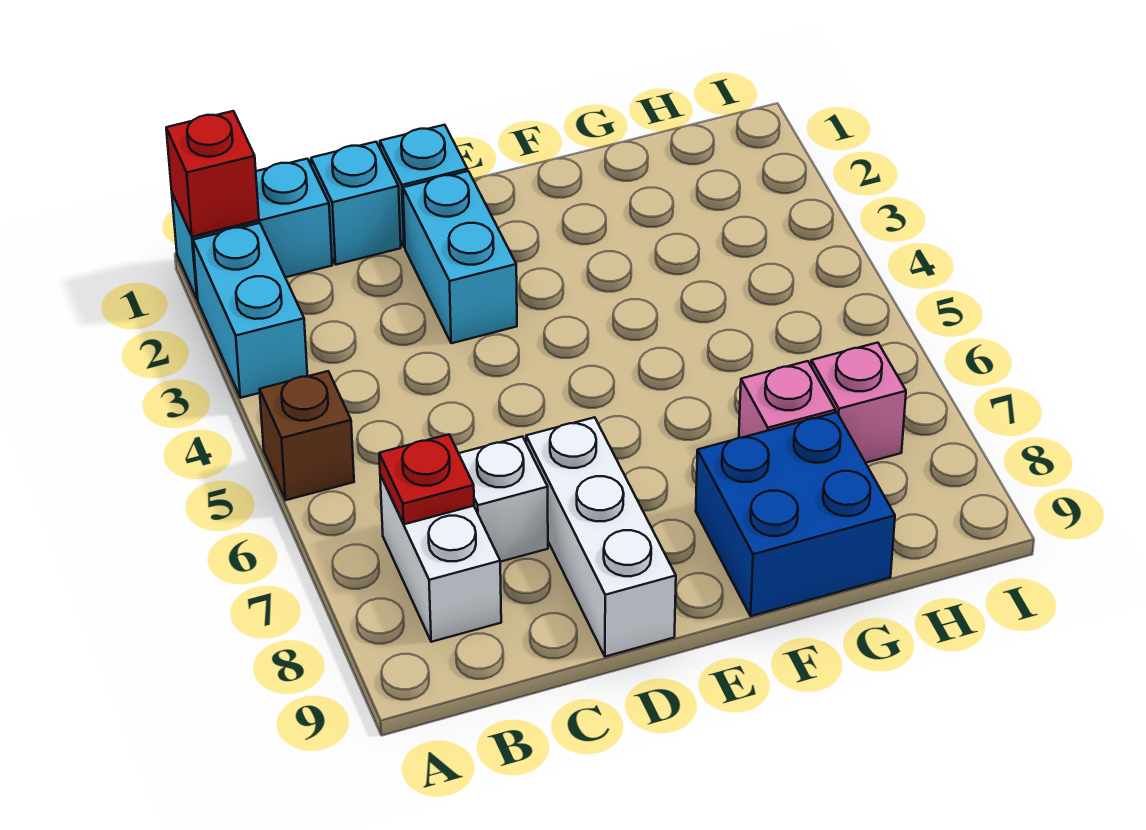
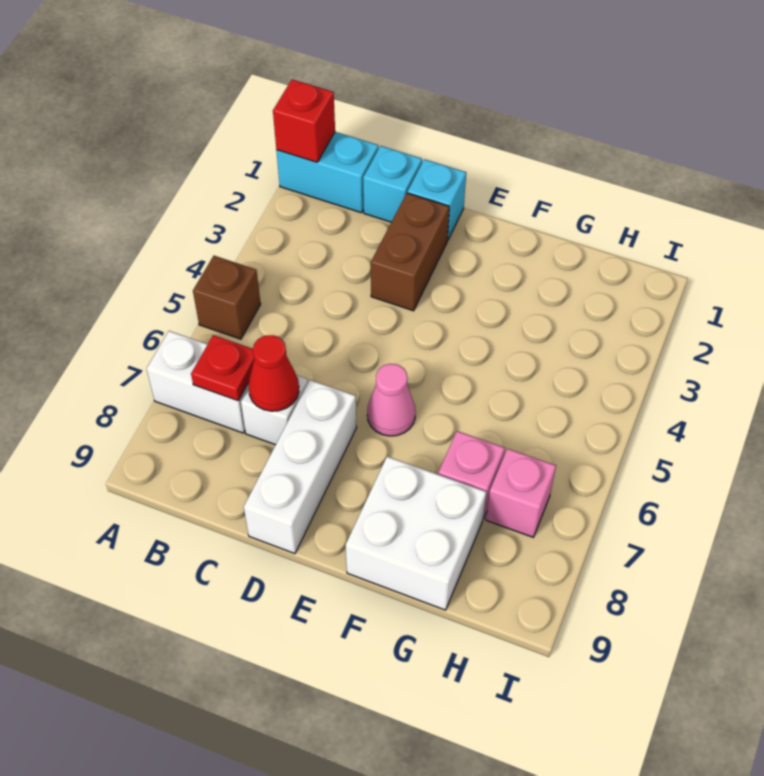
cyan 1x2 brick [193,223,307,398] -> none
white 1x2 brick [380,475,501,642] -> white 1x2 brick turned to [147,331,249,433]
none -> red 1x1 cone [248,335,299,411]
cyan 1x2 brick [403,171,517,343] -> brown 1x2 brick [371,193,449,311]
none -> pink 1x1 cone [367,364,416,436]
blue 2x2 brick [696,412,895,616] -> white 2x2 brick [346,456,486,610]

